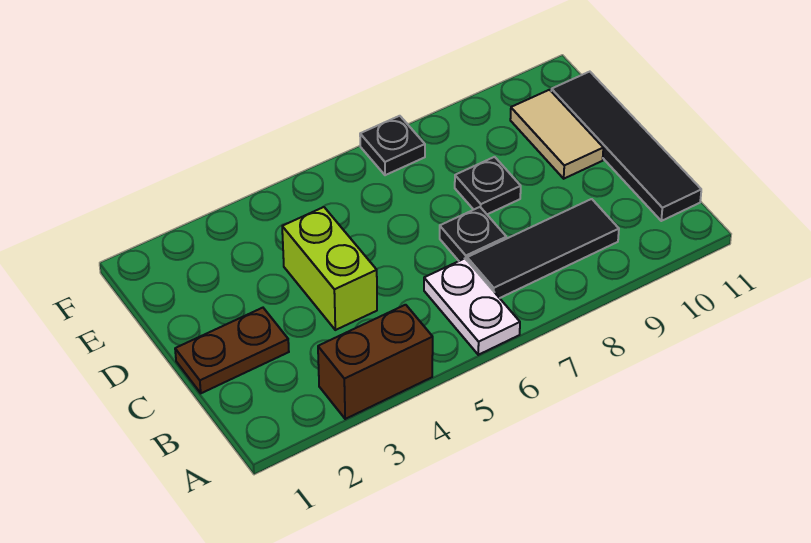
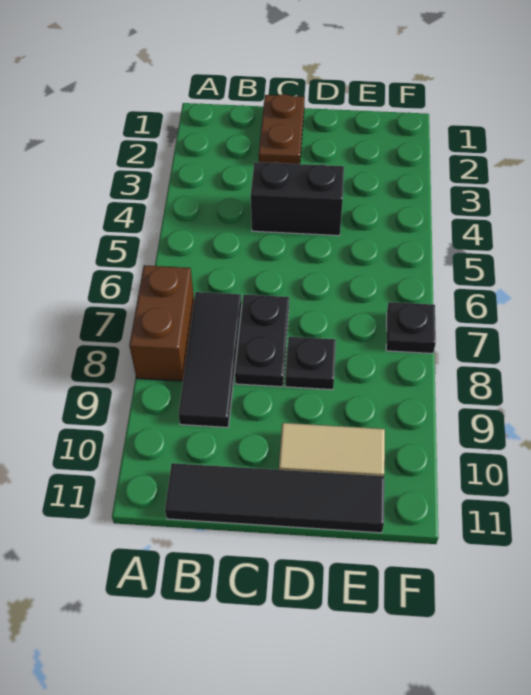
brown 1x2 brick [318,305,433,419] -> brown 1x2 brick moved to [129,265,194,381]
white 1x2 plate [424,259,520,355] -> none
lime 1x2 brick [282,207,377,330] -> black 1x2 brick [251,162,344,236]
black 1x1 plate [440,207,506,261] -> black 1x2 plate [235,295,289,387]

